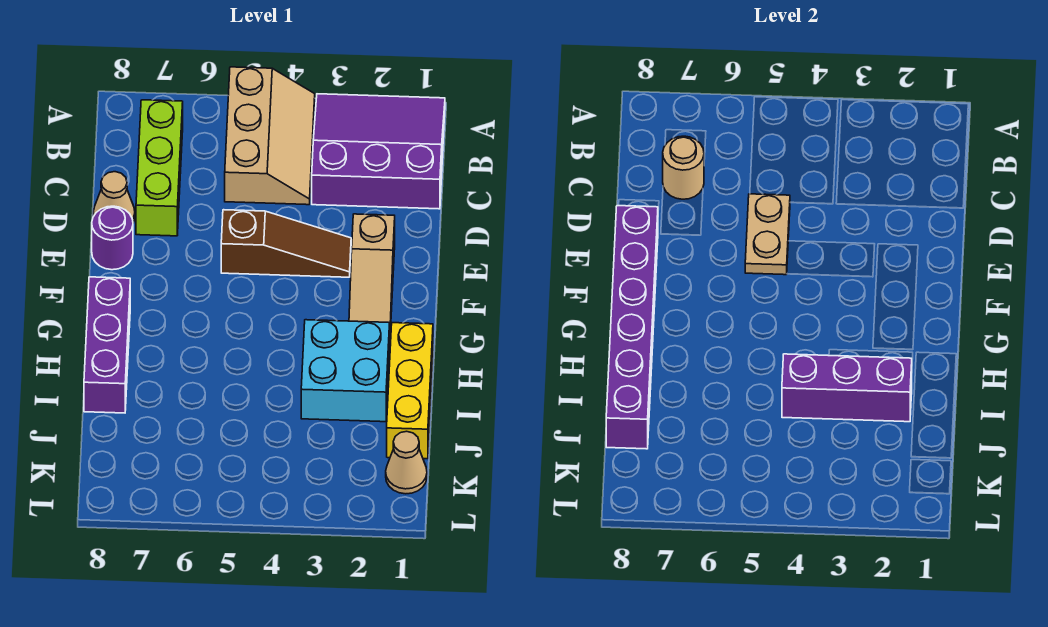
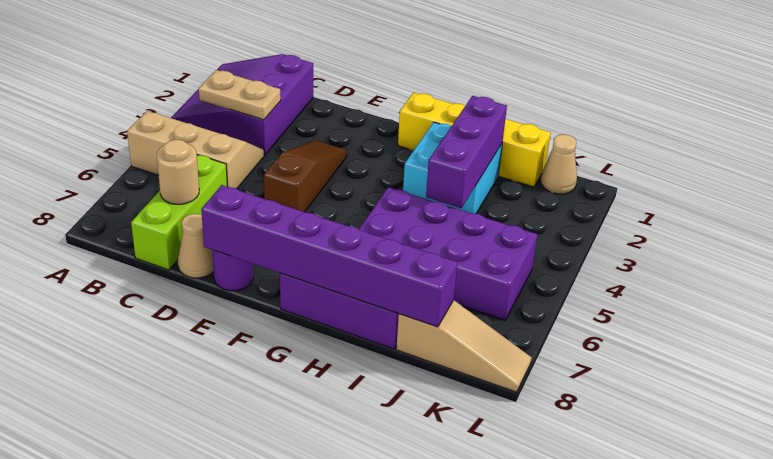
lime 1x3 brick [136,100,183,236] -> lime 1x3 brick turned to [131,155,227,270]
tan 1x2 plate [745,194,790,275] -> tan 1x2 plate moved to [199,70,281,120]
tan 1x3 slope [349,214,395,332] -> tan 1x3 slope moved to [396,300,532,392]
yellow 1x3 brick [387,323,433,459] -> yellow 1x4 brick [398,93,551,187]
none -> purple 2x4 brick [359,187,538,320]

